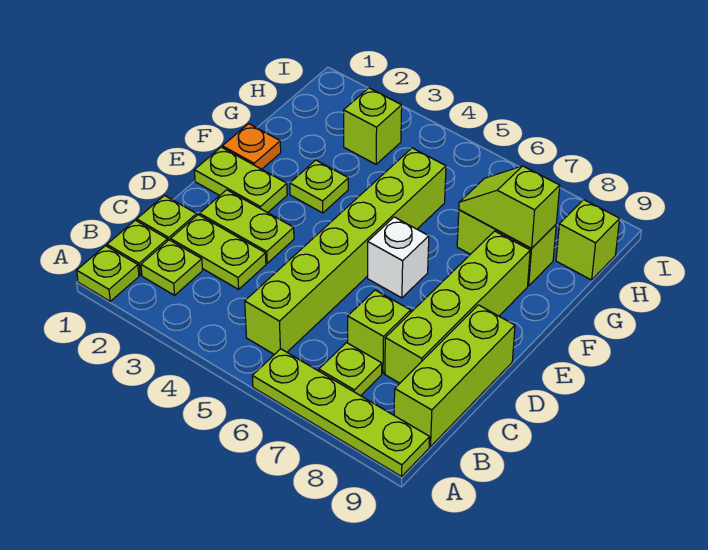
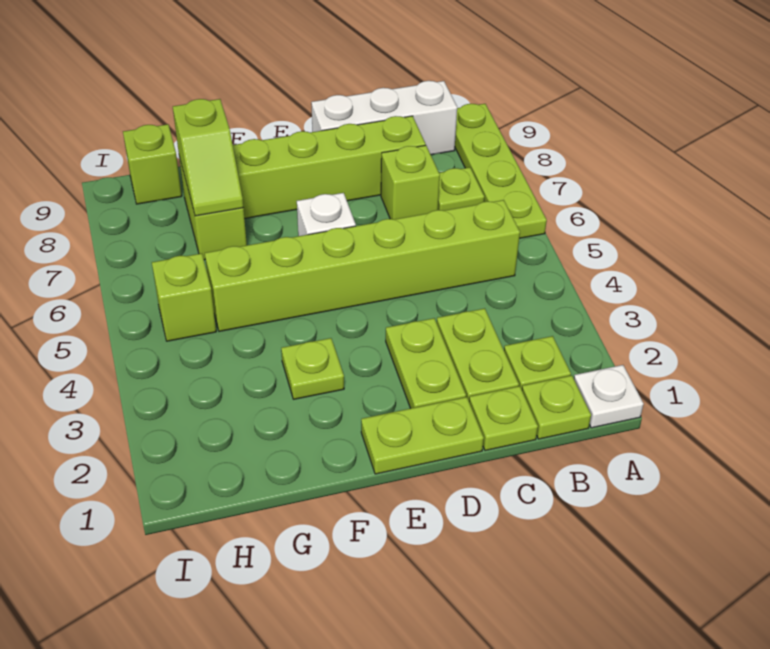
lime 1x1 plate [77,246,139,301] -> white 1x1 plate [574,365,644,428]
lime 1x3 brick [394,305,515,447] -> white 1x3 brick [311,81,457,155]
lime 1x2 plate [194,147,287,213] -> lime 1x2 plate turned to [361,397,484,474]
orange 1x1 plate [222,124,281,169] -> none
lime 1x1 brick [344,88,402,164] -> lime 1x1 brick moved to [152,253,216,341]

